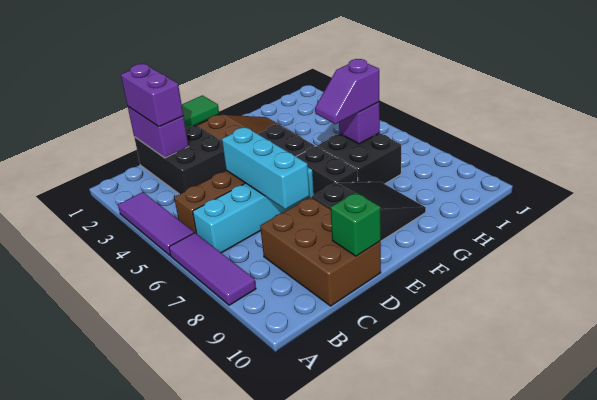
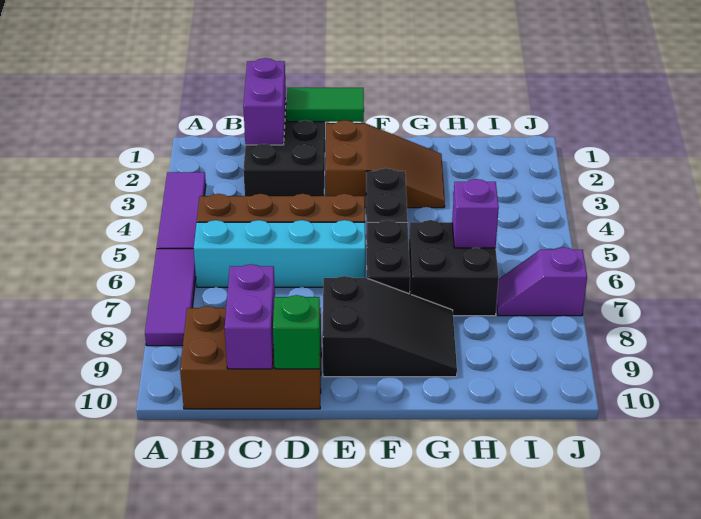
purple 1x2 brick [121,64,183,127] -> purple 1x2 brick moved to [225,264,275,369]
brown 2x3 brick [260,197,381,306] -> brown 2x3 brick turned to [180,306,321,409]
cyan 1x3 brick [222,127,310,209] -> none
purple 1x2 slope [315,59,379,124] -> purple 1x2 slope moved to [497,247,587,316]

